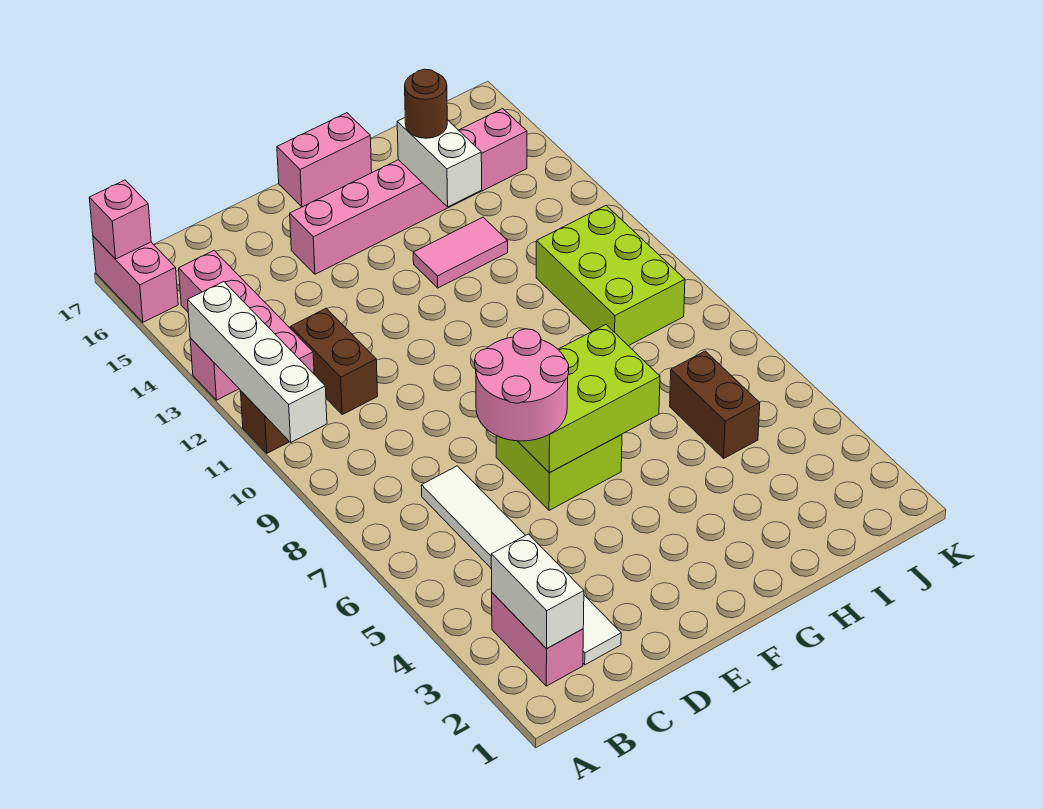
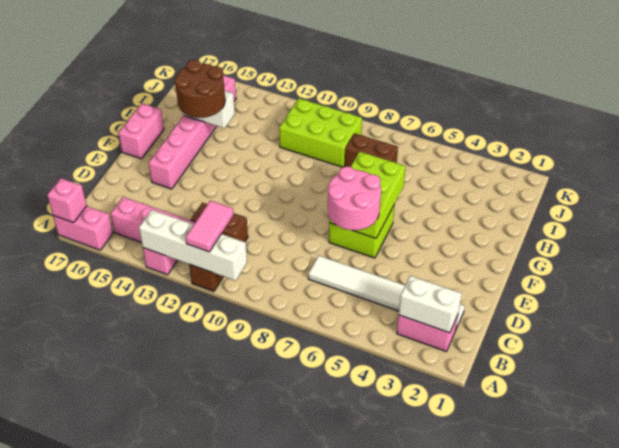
pink 1x2 tile [413,217,508,288] -> pink 1x2 tile moved to [186,201,234,252]
brown 1x1 round brick [405,69,447,138] -> brown 2x2 round brick [175,60,225,118]
brown 1x2 brick [670,351,760,458] -> brown 1x2 brick moved to [345,133,398,167]

